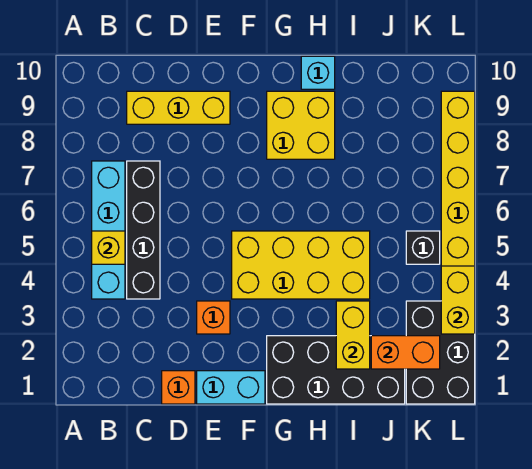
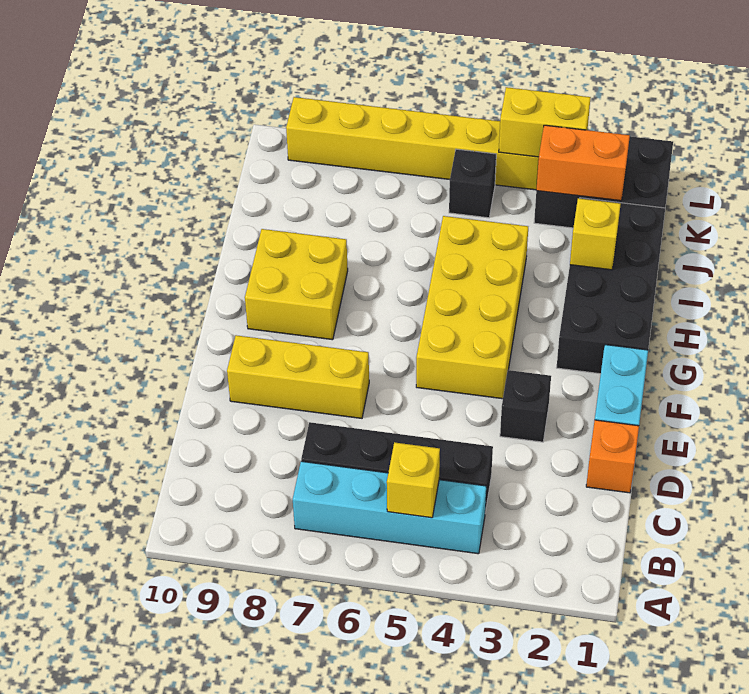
yellow 1x3 brick [127,91,230,124] -> yellow 1x3 brick turned to [227,335,369,418]
orange 1x1 brick [197,301,230,334] -> black 1x1 brick [500,370,551,442]
cyan 1x1 brick [301,56,335,89] -> none
yellow 1x2 brick [336,301,370,369] -> yellow 1x1 brick [570,198,621,270]
orange 1x2 brick [371,336,440,369] -> orange 1x2 brick turned to [536,125,630,201]

